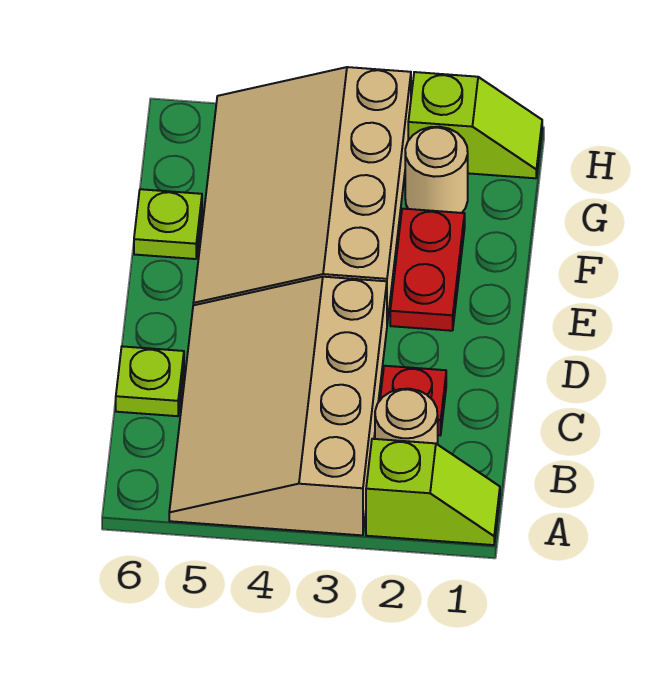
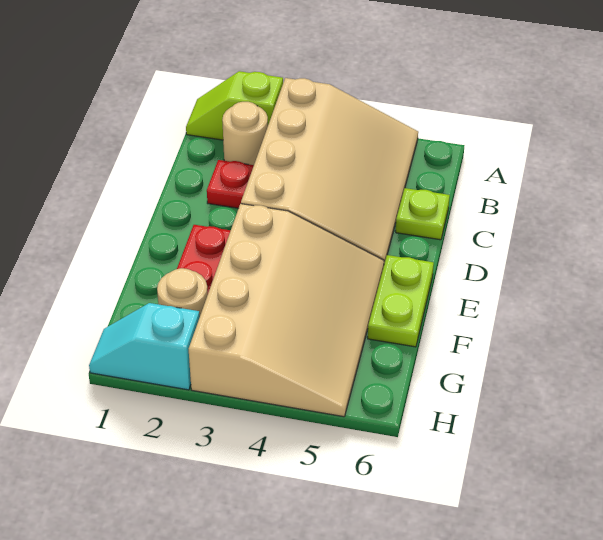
lime 1x1 plate [134,189,202,259] -> lime 1x2 plate [368,255,434,347]
lime 1x2 slope [408,72,542,178] -> cyan 1x2 slope [89,303,200,390]

